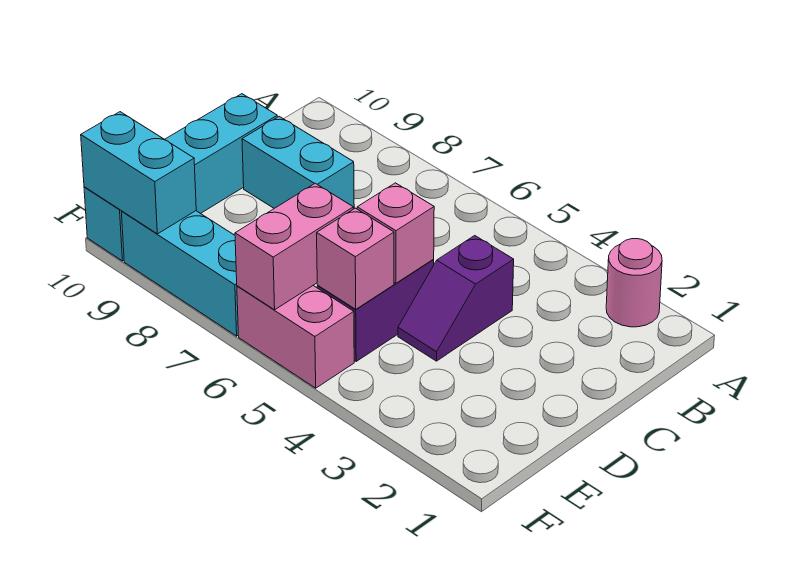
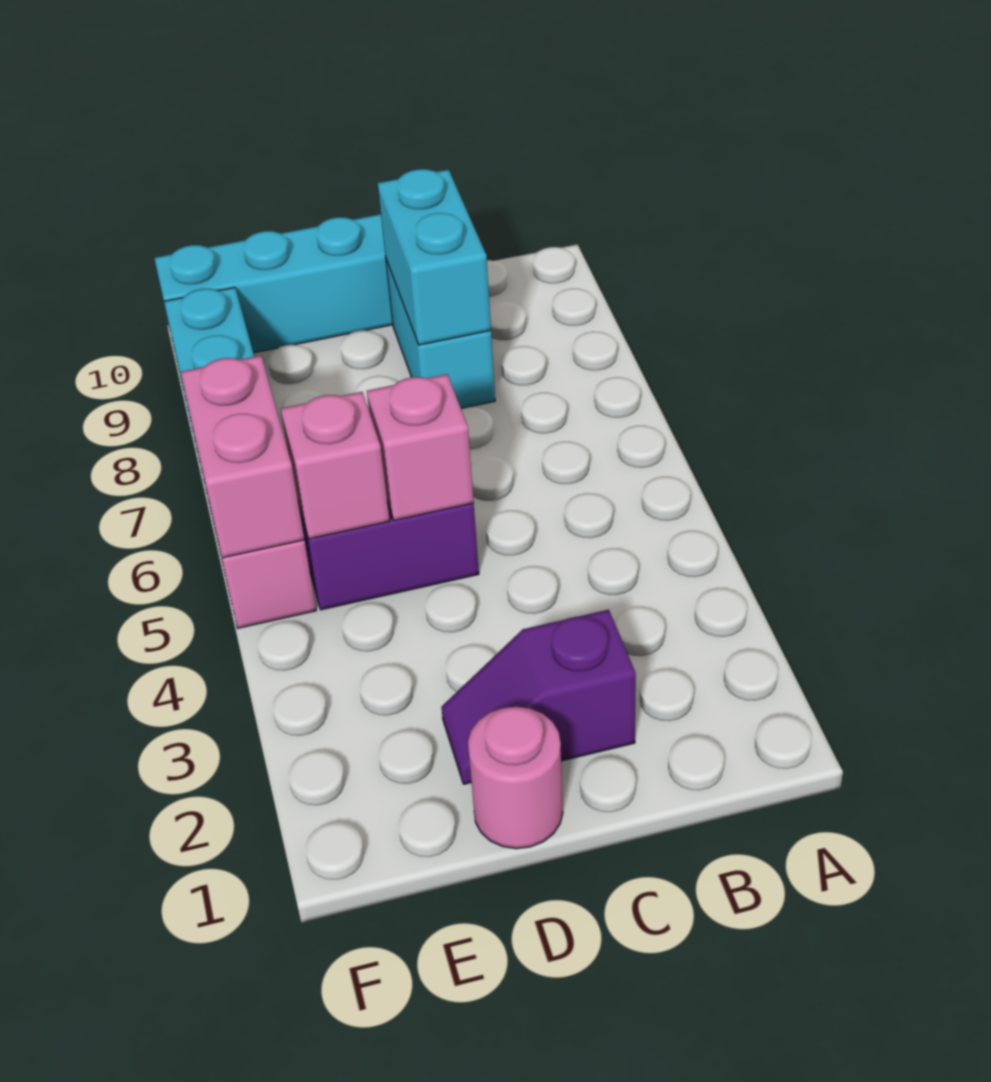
pink 1x1 round brick [606,239,662,327] -> pink 1x1 round brick moved to [468,707,563,849]
purple 1x2 slope [398,236,514,361] -> purple 1x2 slope moved to [441,610,636,784]
pink 1x2 brick [235,183,353,310] -> pink 1x2 brick turned to [181,356,304,558]
cyan 1x2 brick [81,112,196,234] -> cyan 1x2 brick moved to [378,169,491,345]

